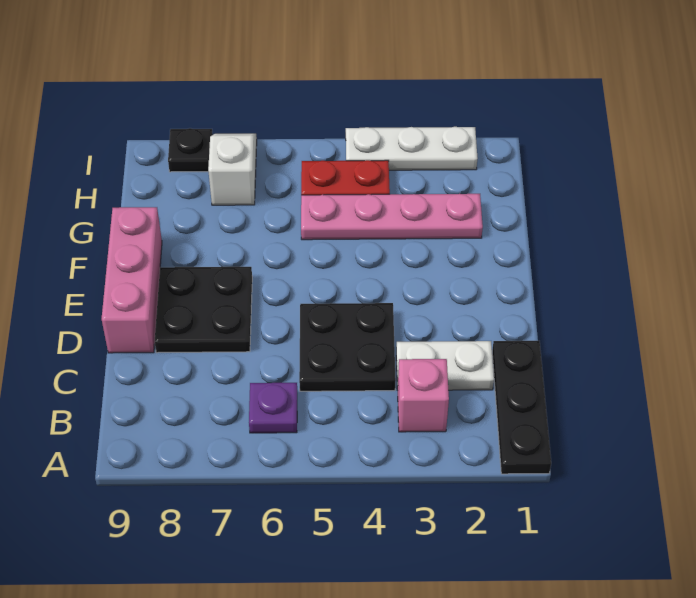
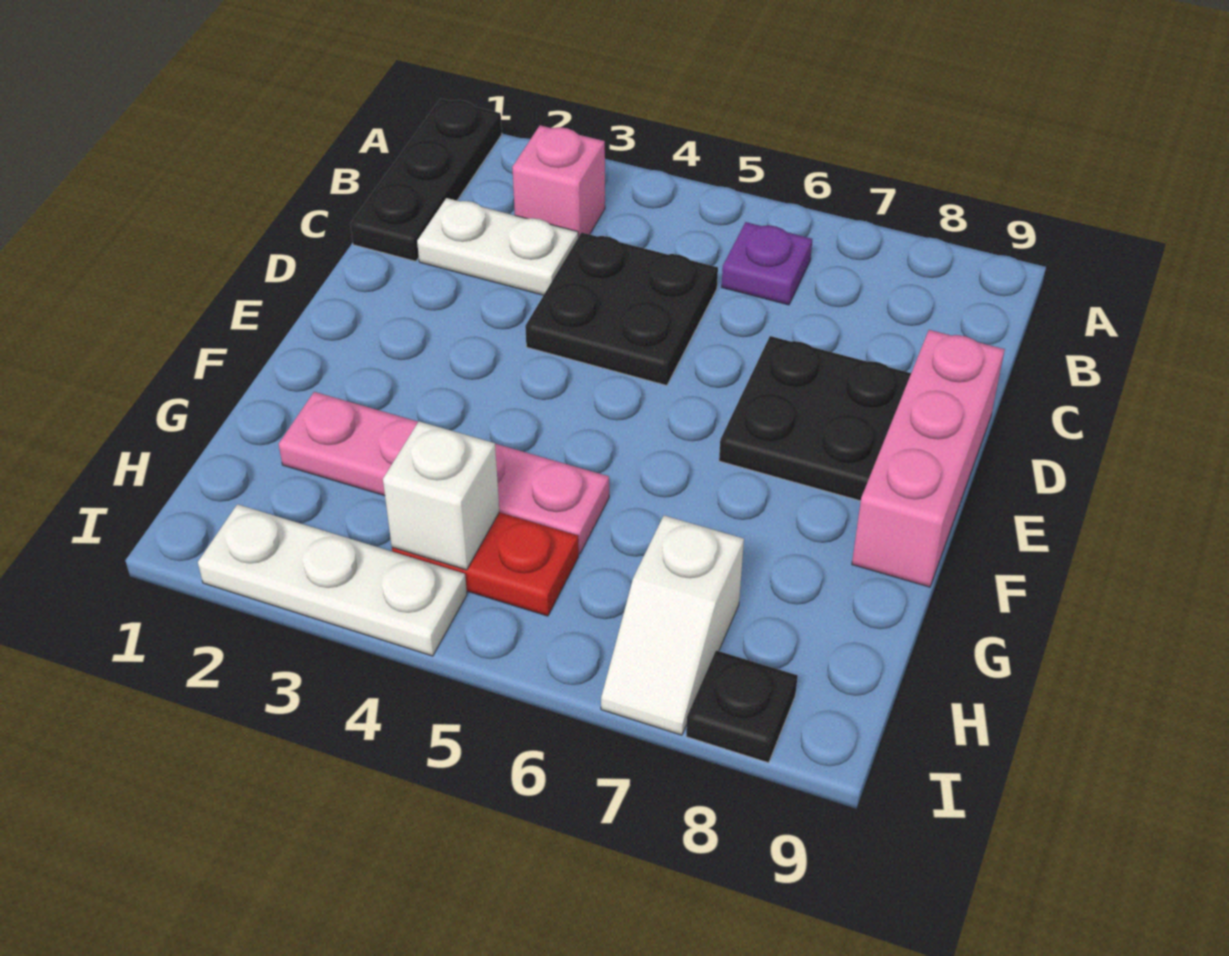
none -> white 1x1 brick [383,421,499,570]

